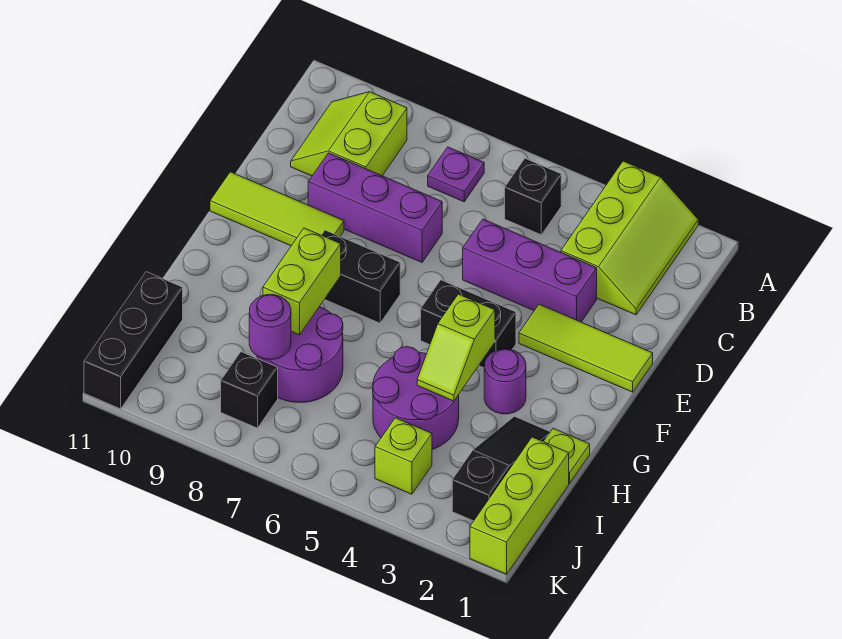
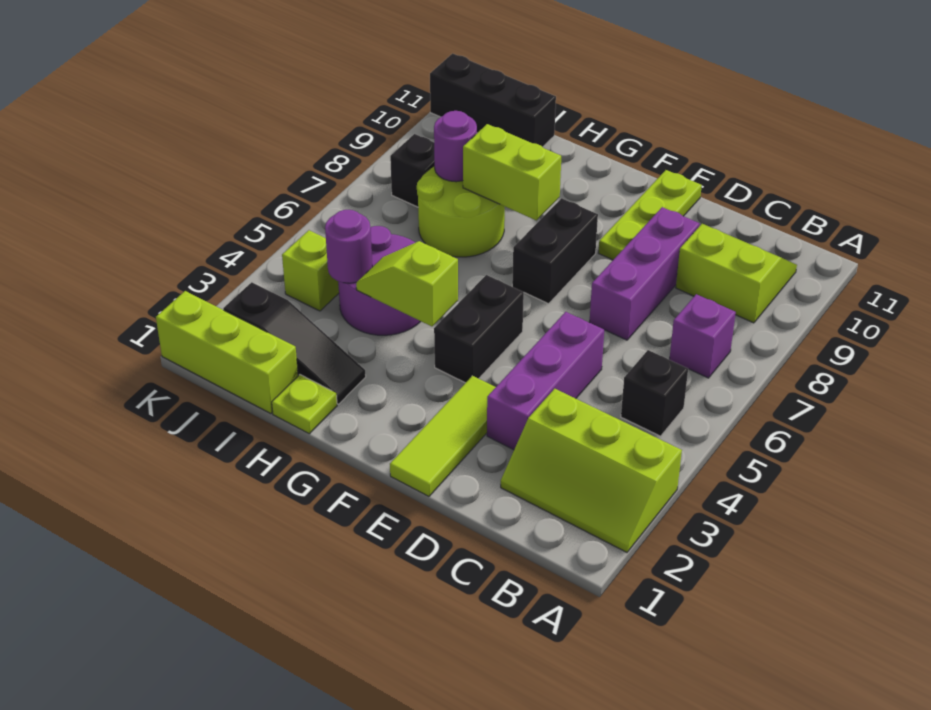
purple 1x1 plate [428,147,484,202] -> purple 1x1 brick [669,294,736,378]
lime 1x3 tile [210,172,344,246] -> lime 1x3 plate [598,170,702,260]
purple 1x1 round brick [484,349,526,414] -> purple 1x1 round brick moved to [325,210,372,283]
purple 2x2 round brick [257,307,343,402] -> lime 2x2 round brick [417,166,505,257]

